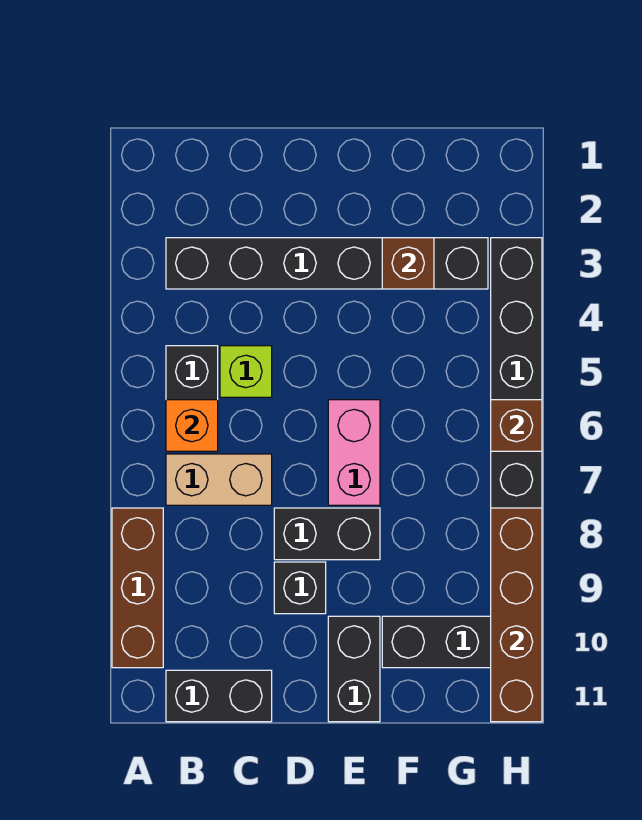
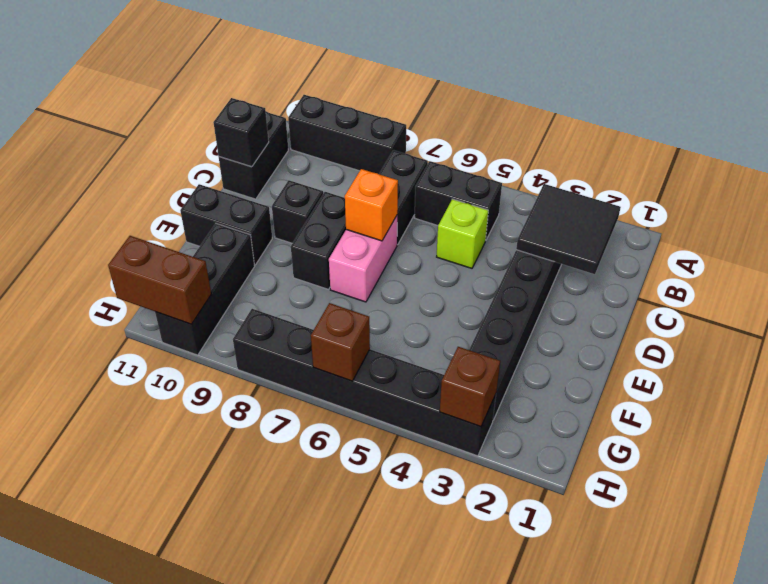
brown 1x3 brick [112,508,163,668] -> black 1x3 brick [288,95,406,174]
none -> black 2x2 tile [516,184,621,274]
orange 1x1 brick [166,400,218,451] -> orange 1x1 brick moved to [345,169,398,241]
tan 1x2 brick [166,454,272,505] -> black 1x2 brick [379,150,428,245]
none -> black 1x1 brick [213,98,269,167]
pink 1x2 brick [328,400,380,505] -> pink 1x2 brick turned to [329,216,397,302]
brown 1x1 brick [382,238,434,289] -> brown 1x1 brick moved to [440,347,500,427]
brown 1x4 brick [491,508,542,722] -> brown 1x2 brick [108,236,211,324]

